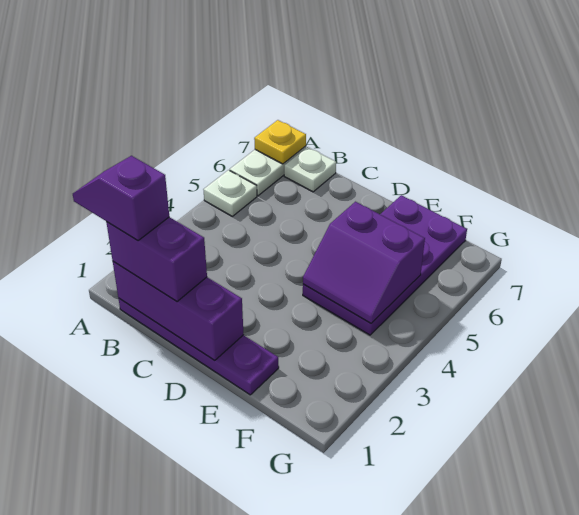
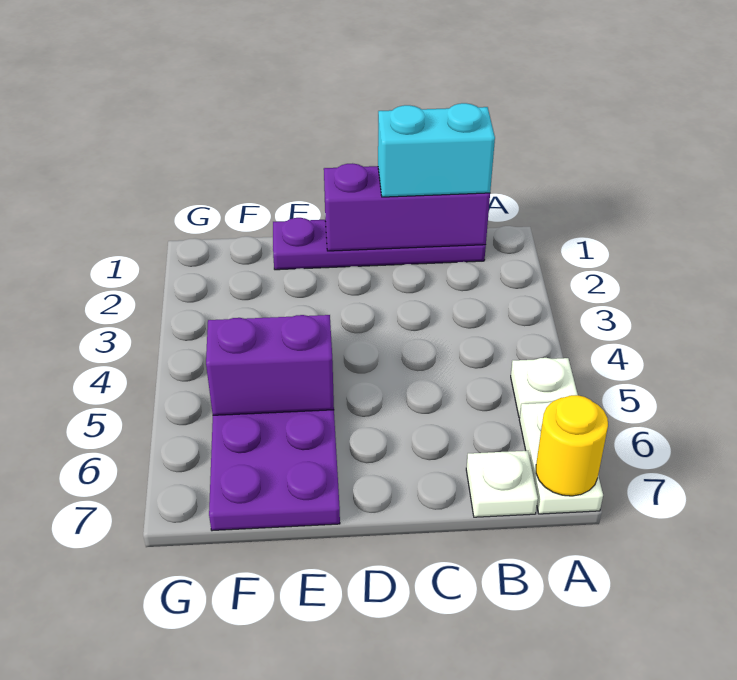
purple 1x2 slope [73,156,169,241] -> none
yellow 1x1 plate [254,120,306,164] -> yellow 1x1 round brick [536,395,608,496]
purple 1x2 brick [106,217,207,302] -> cyan 1x2 brick [378,103,495,197]

